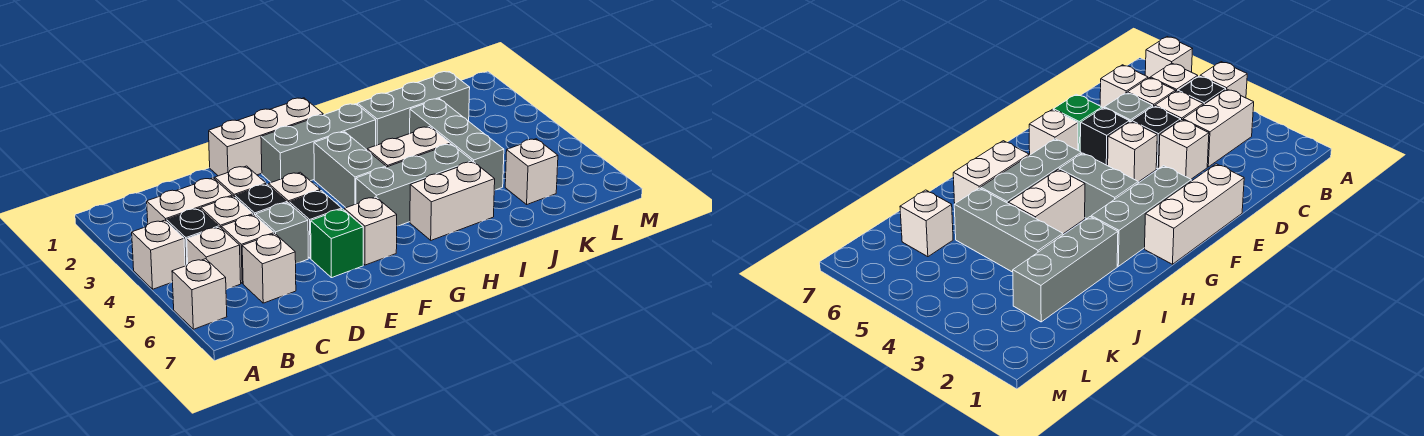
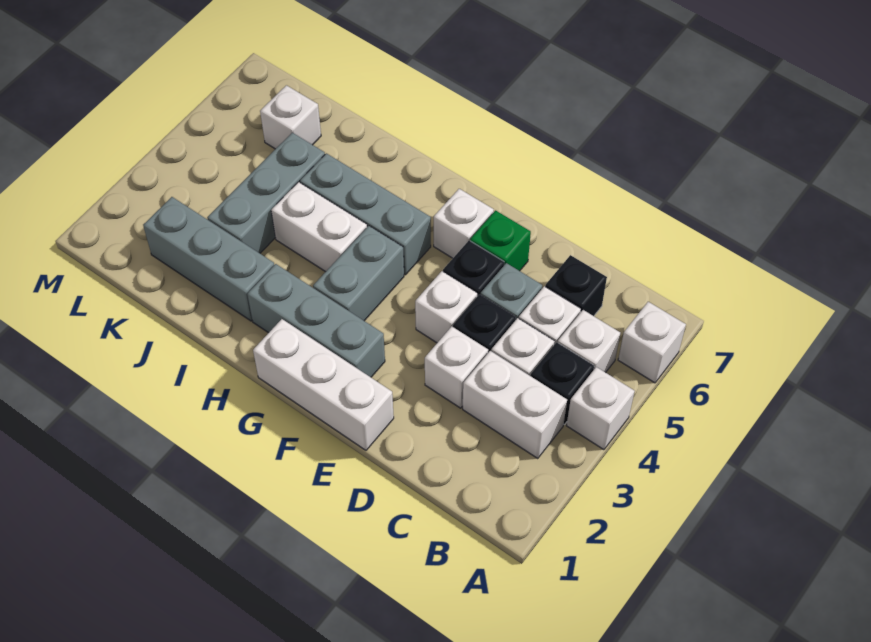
white 1x1 brick [242,234,296,303] -> black 1x1 brick [545,255,607,316]
white 1x2 brick [410,162,495,240] -> none

